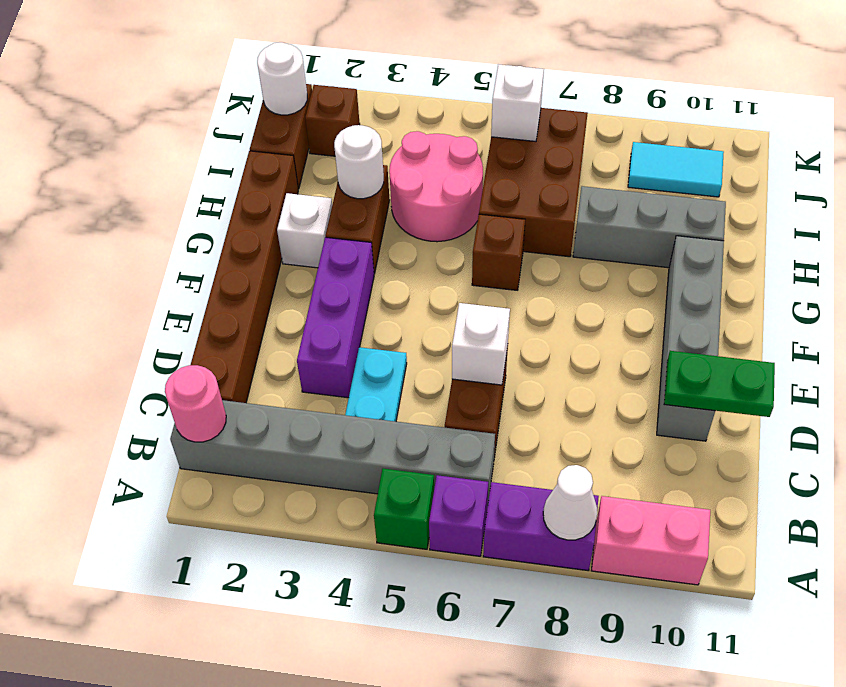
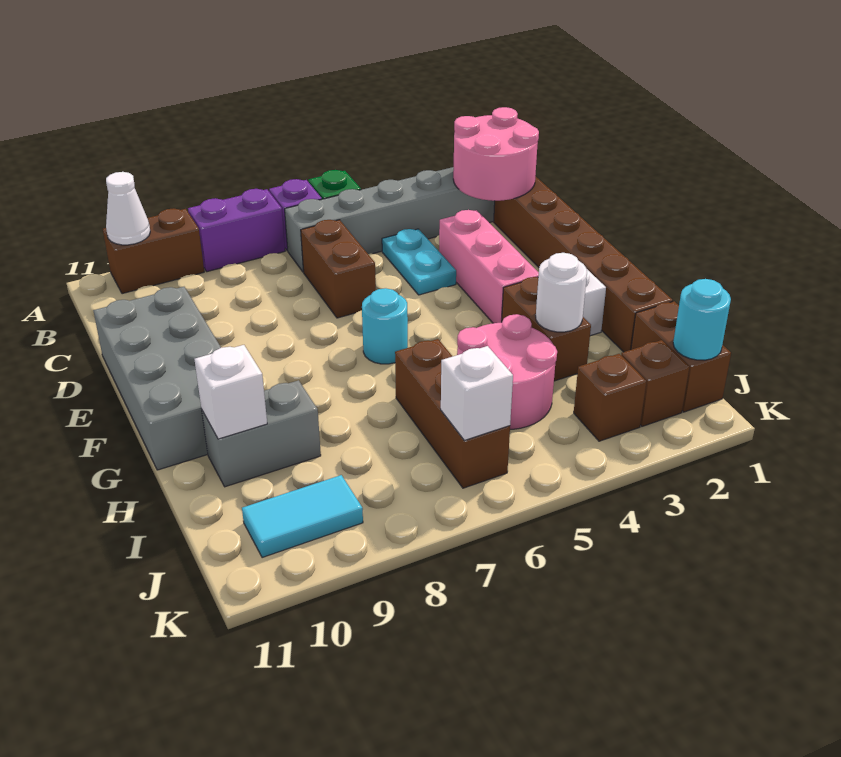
white 1x1 cone [543,465,597,540] -> white 1x1 cone moved to [106,172,150,245]
pink 1x2 brick [591,496,710,585] -> brown 1x2 brick [103,208,204,294]
pink 1x1 round brick [165,365,226,442] -> pink 2x2 round brick [453,107,539,201]
purple 1x3 brick [297,237,374,398] -> pink 1x3 brick [439,210,539,323]
white 1x1 brick [452,303,510,385] -> white 1x1 brick moved to [195,345,267,439]
grey 1x4 brick [657,236,724,441] -> grey 2x4 brick [93,287,221,470]
green 1x2 plate [664,351,775,417] -> none
none -> cyan 1x1 round brick [362,288,408,364]
brown 1x1 brick [472,214,525,290] -> brown 1x1 brick moved to [574,354,647,441]
brown 2x3 brick [479,108,588,257] -> brown 1x3 brick [395,339,510,488]
grey 1x3 brick [573,186,726,268] -> grey 1x2 brick [202,380,321,487]
white 1x1 round brick [257,42,307,115] -> cyan 1x1 round brick [673,279,731,360]

